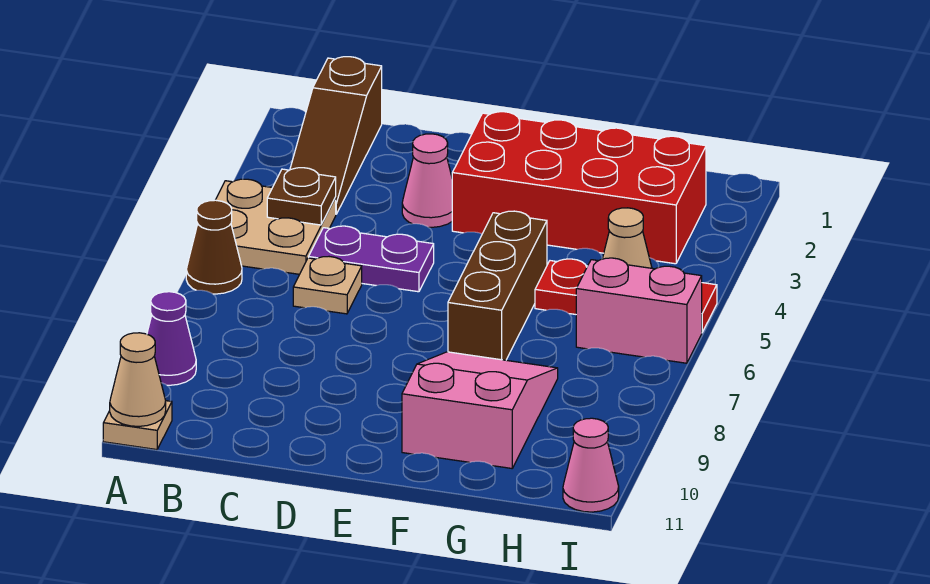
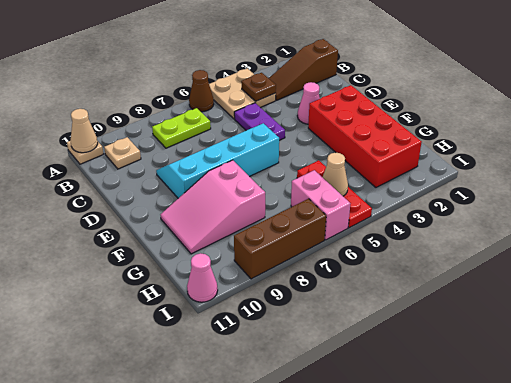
purple 1x1 cone [147,292,196,385] -> none
none -> lime 1x2 plate [152,108,211,148]
tan 1x1 plate [293,257,362,314] -> tan 1x1 plate moved to [104,137,141,169]
none -> cyan 2x4 slope [156,123,279,198]
brown 1x3 brick [448,211,547,360] -> brown 1x3 brick moved to [234,199,326,279]
pink 2x3 slope [402,352,558,468] -> pink 2x3 slope turned to [160,160,265,254]

